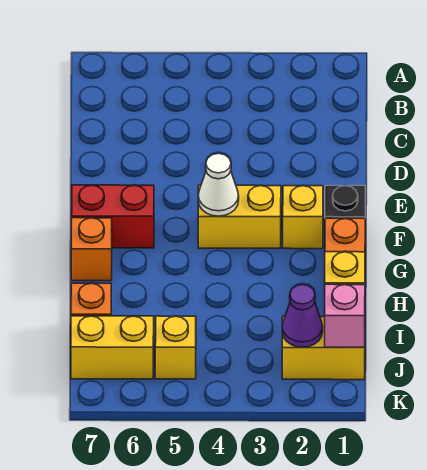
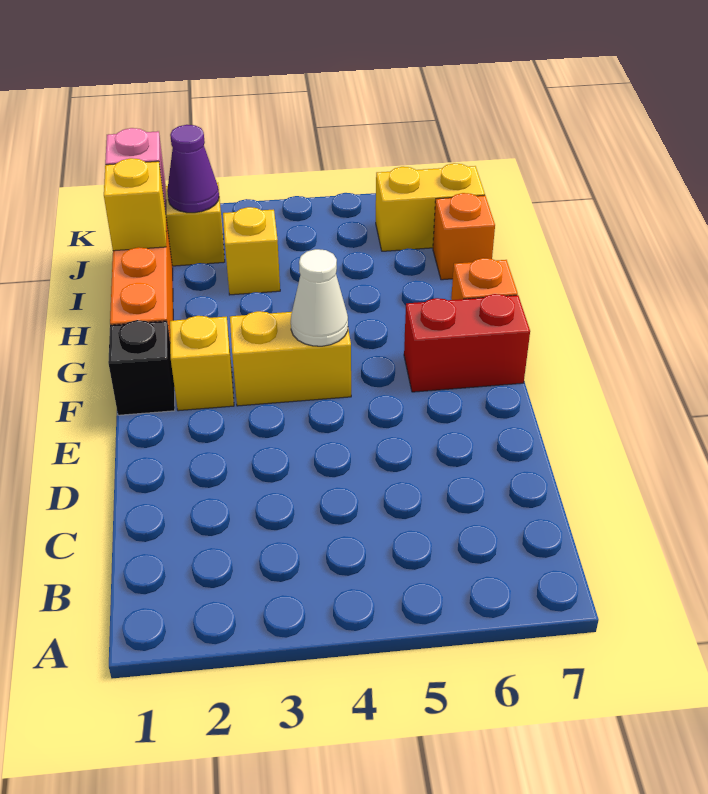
yellow 1x1 brick [155,316,196,379] -> yellow 1x1 brick moved to [223,207,280,295]

